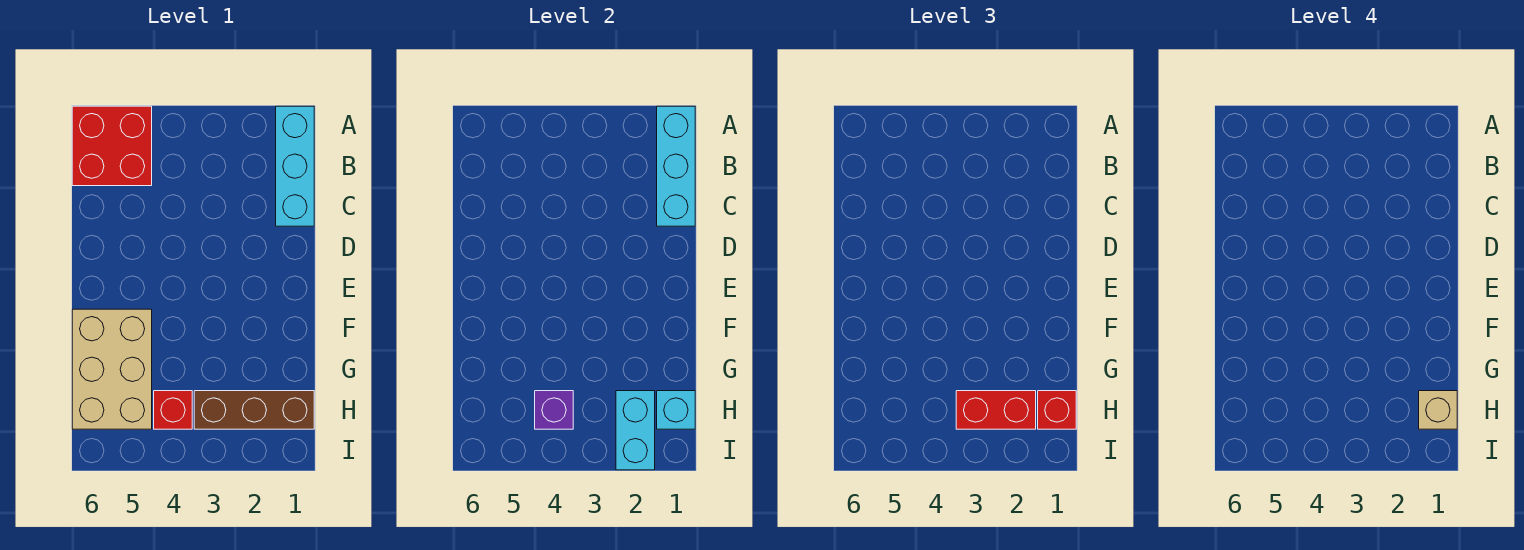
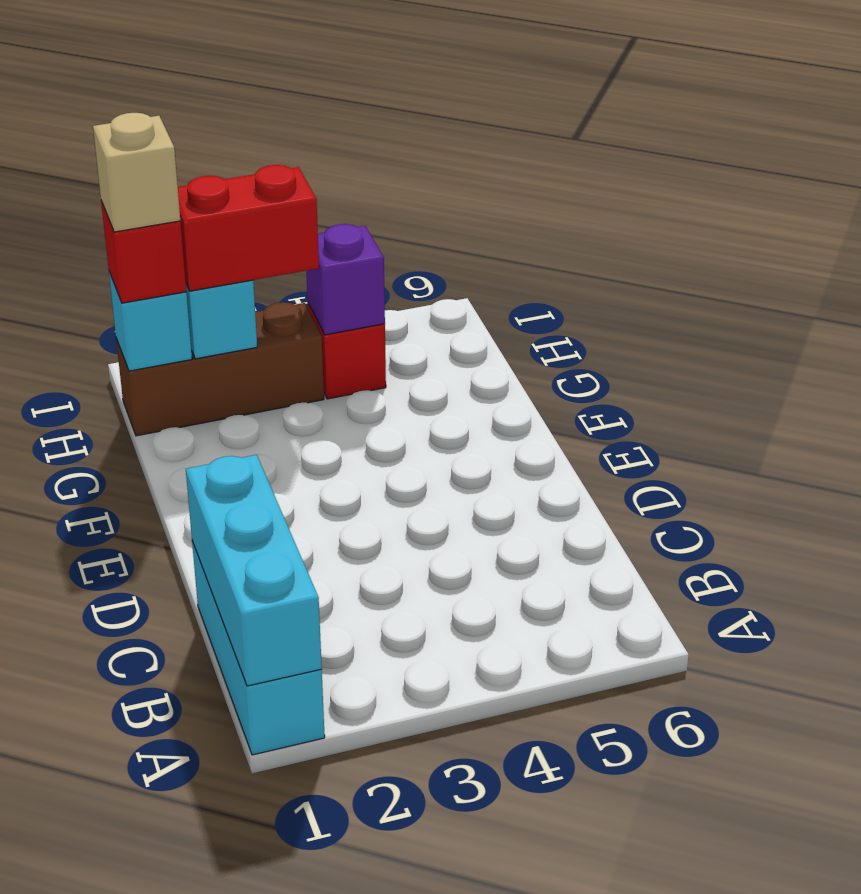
red 2x2 brick [72,106,152,186] -> none
tan 2x3 brick [72,309,152,429] -> none

